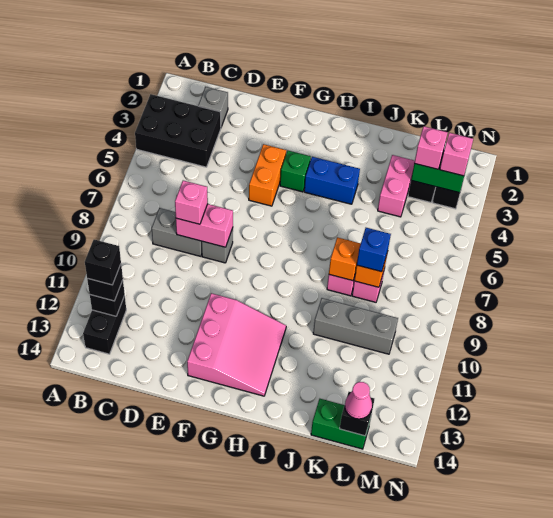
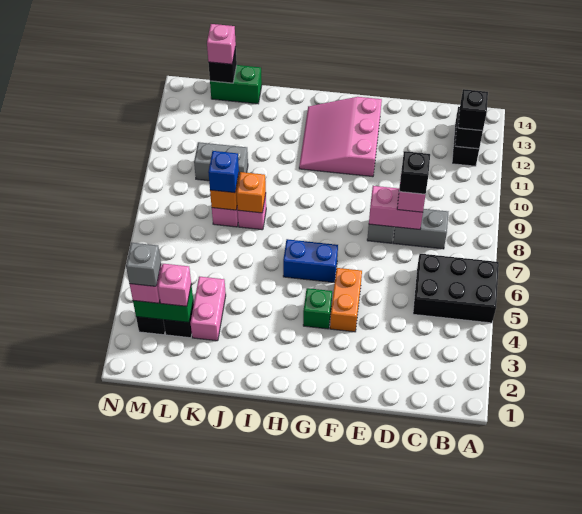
black 2x3 brick [135,94,221,167] -> black 2x3 brick moved to [413,254,499,323]
black 1x1 brick [85,240,121,285] -> black 1x1 brick moved to [399,151,430,194]
grey 1x1 brick [198,87,228,127] -> grey 1x1 brick moved to [126,243,161,286]
blue 1x2 brick [304,157,360,204] -> blue 1x2 brick moved to [283,239,338,283]
grey 1x3 brick [313,298,398,354] -> grey 1x2 brick [194,142,248,181]
pink 1x1 cone [345,382,372,419] -> pink 1x1 brick [207,24,236,64]

